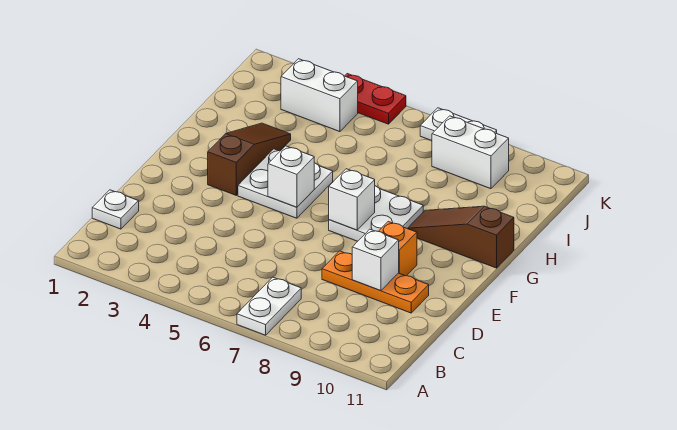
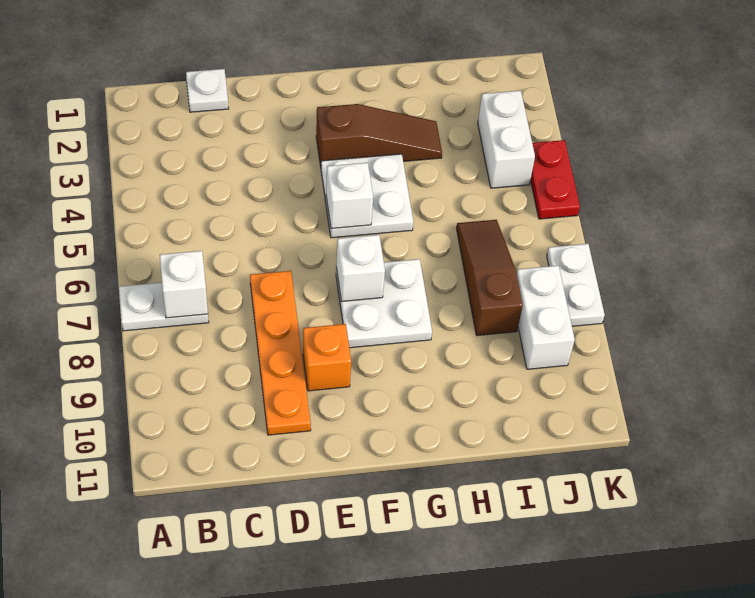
orange 1x3 plate [322,251,429,313] -> orange 1x4 plate [250,271,311,435]
white 1x1 brick [352,229,399,291] -> white 1x1 brick moved to [160,251,208,318]
brown 1x3 slope [408,206,514,268] -> brown 1x3 slope moved to [456,220,523,336]

